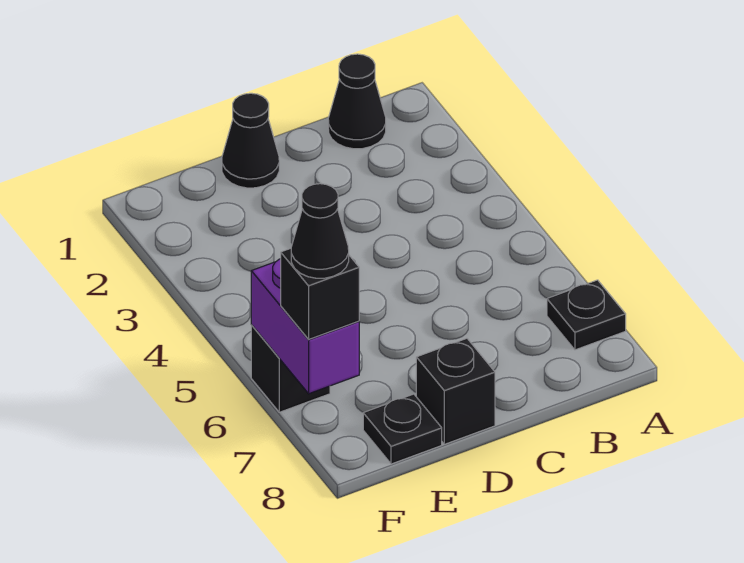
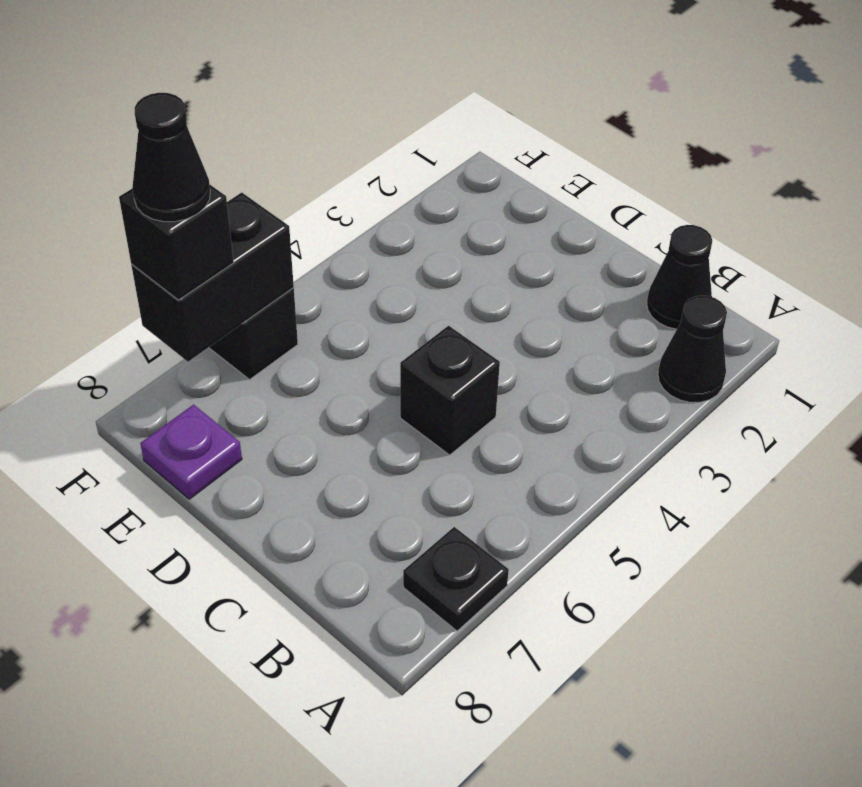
black 1x1 cone [222,93,279,188] -> black 1x1 cone moved to [658,295,727,402]
black 1x1 brick [416,338,495,444] -> black 1x1 brick moved to [400,326,500,455]
black 1x1 plate [363,394,442,464] -> purple 1x1 plate [140,405,242,499]
purple 1x2 brick [251,259,359,394] -> black 1x2 brick [131,193,294,362]

